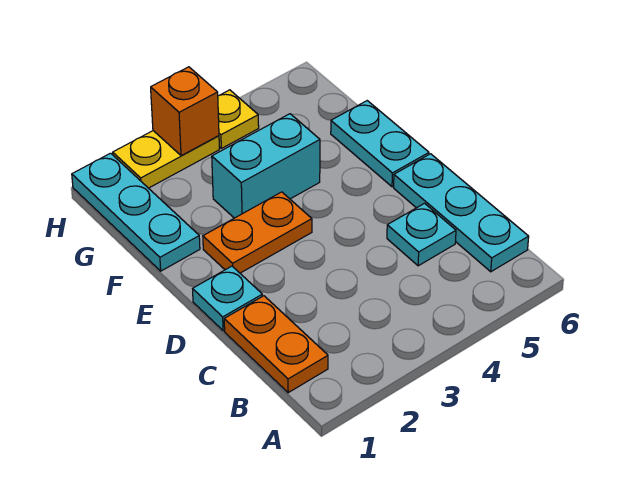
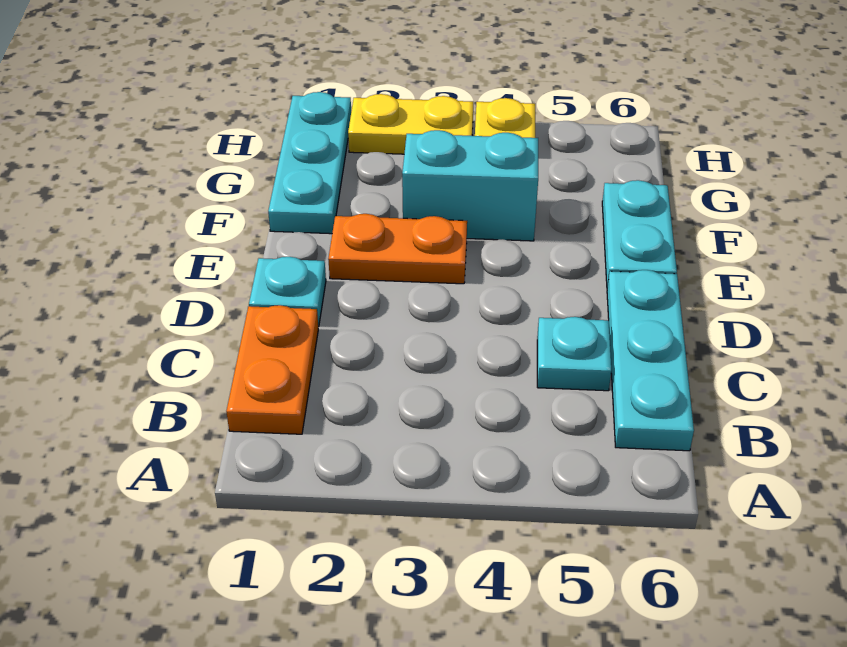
orange 1x1 brick [151,67,219,156] -> none

